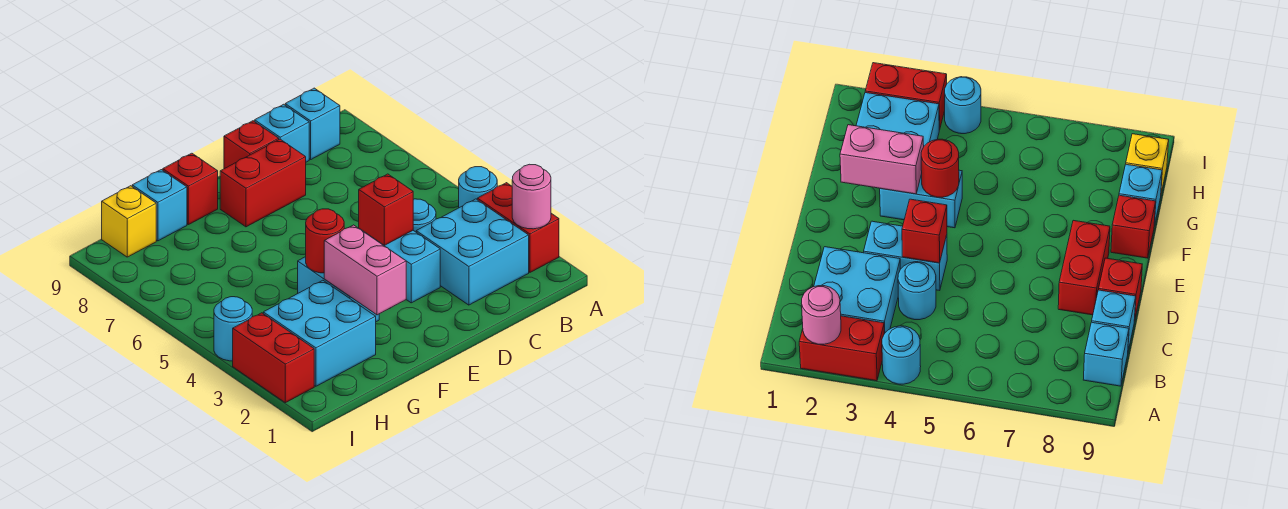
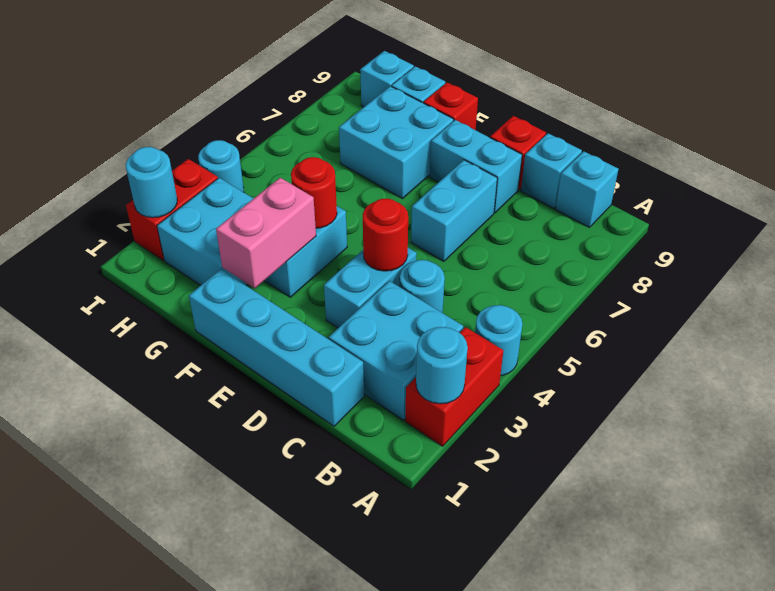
pink 1x1 round brick [512,164,551,229] -> cyan 1x1 round brick [416,327,468,404]
none -> cyan 1x4 brick [189,269,364,426]
red 1x1 brick [359,174,413,245] -> red 1x1 round brick [363,198,408,271]
none -> cyan 1x2 brick [411,160,497,261]
red 1x2 brick [220,139,306,227] -> cyan 1x2 brick [430,120,522,213]
none -> cyan 2x2 brick [339,86,454,199]
yellow 1x1 brick [102,186,156,257] -> cyan 1x1 brick [360,51,414,107]
none -> cyan 1x1 round brick [126,147,177,218]

